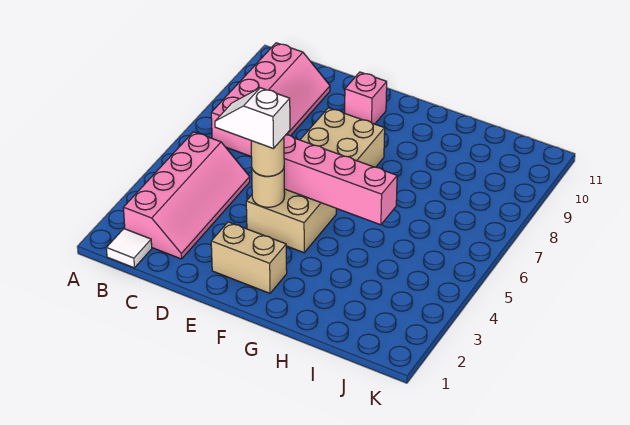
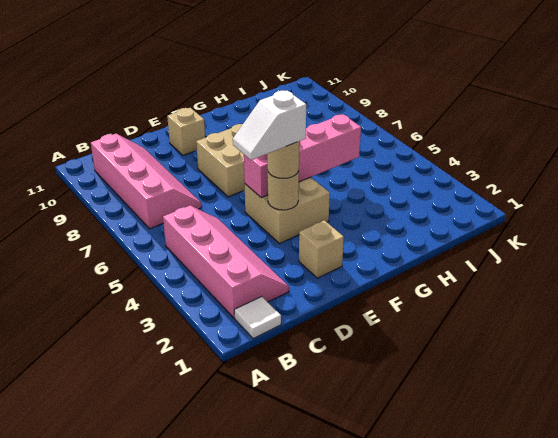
tan 1x2 brick [211,222,287,293] -> tan 1x1 brick [299,221,344,278]
pink 1x1 brick [345,72,387,124] -> tan 1x1 brick [167,108,205,155]

